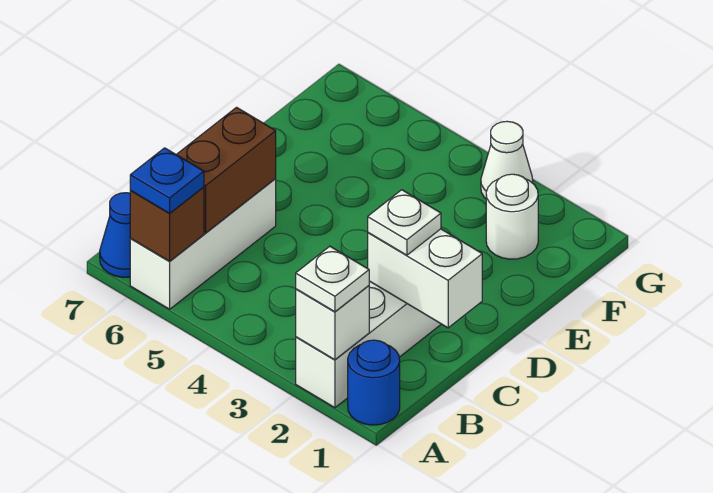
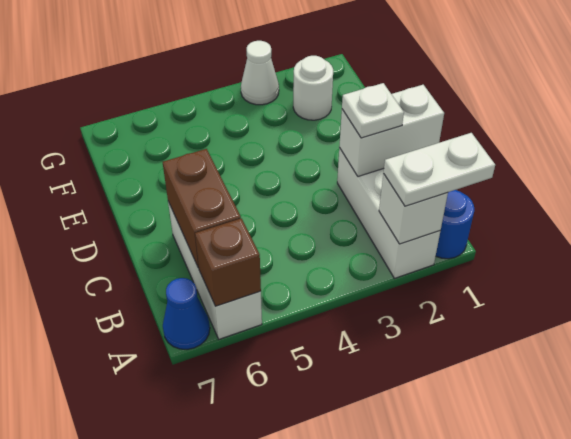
white 1x1 plate [296,246,369,312] -> white 1x2 plate [383,133,495,206]
blue 1x1 plate [130,148,204,213] -> none

